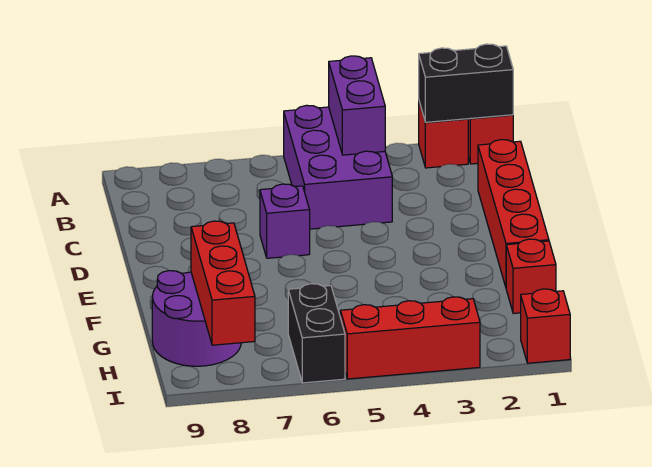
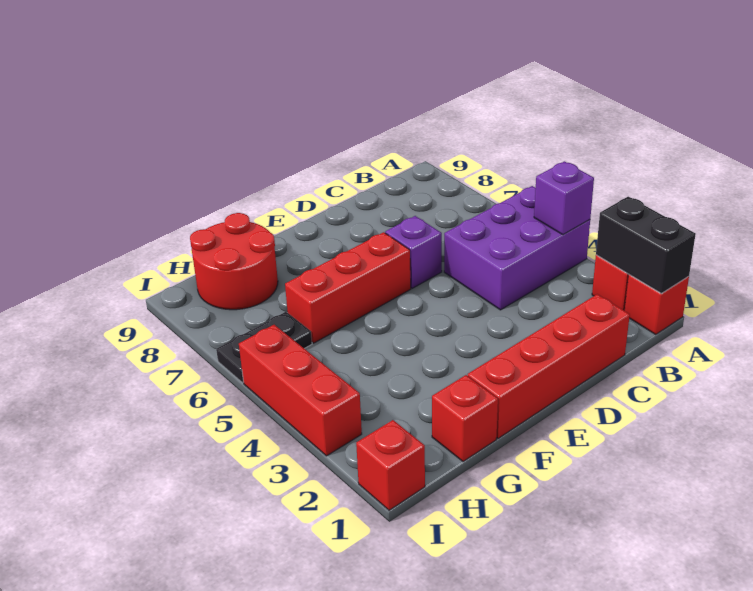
purple 1x2 brick [329,56,385,155] -> purple 1x1 brick [534,161,594,235]
purple 2x2 round brick [152,271,241,366] -> red 2x2 round brick [190,213,278,310]
red 1x3 brick [191,221,255,345] -> red 1x3 brick moved to [285,232,411,343]
black 1x2 brick [288,284,345,383] -> black 1x2 plate [216,312,312,383]

